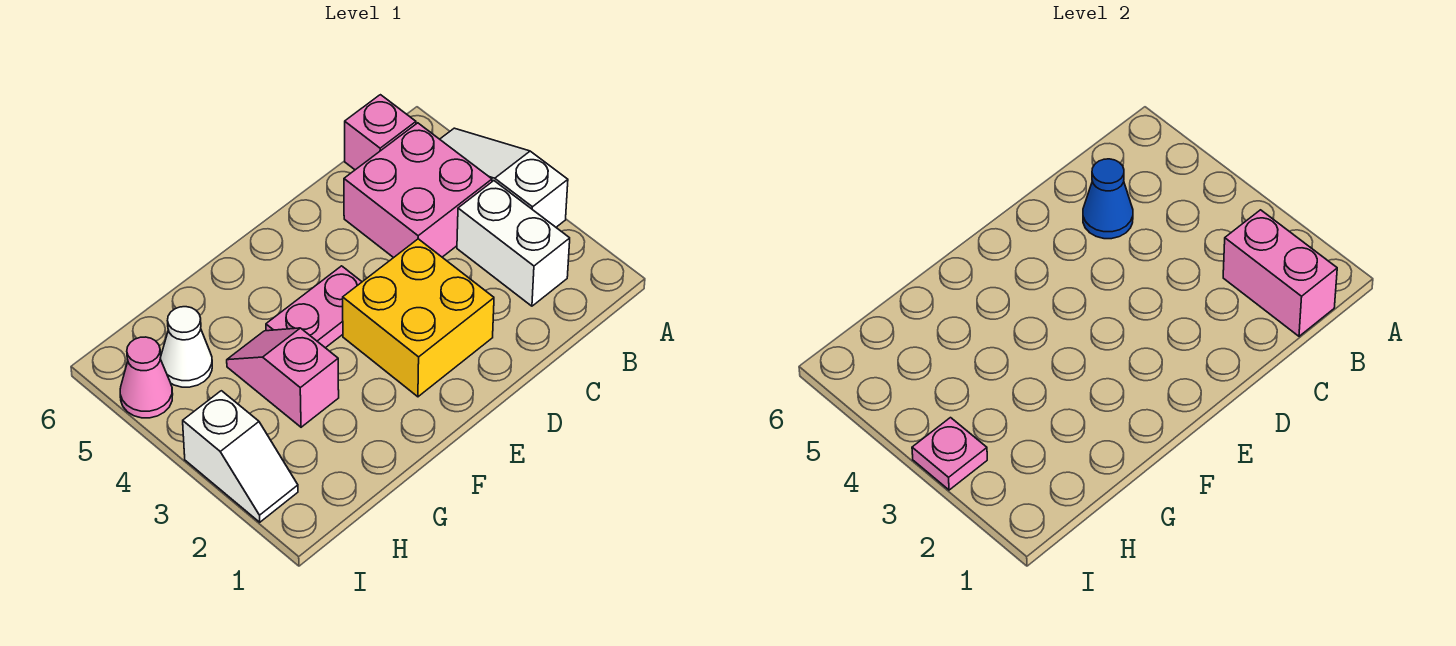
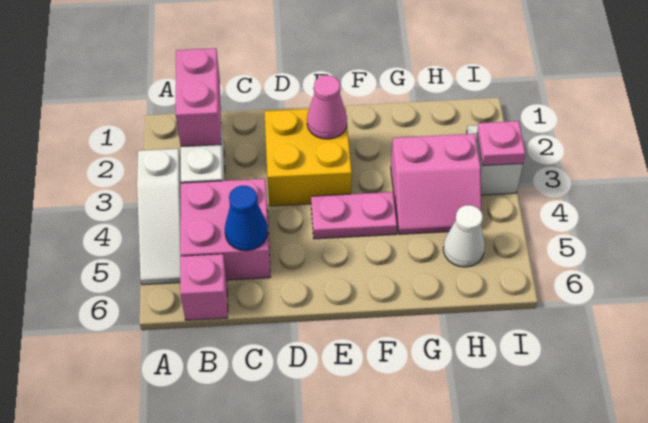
pink 1x2 slope [227,328,339,427] -> pink 2x2 slope [391,134,482,234]
pink 1x1 cone [120,337,173,418] -> pink 1x1 cone moved to [307,75,347,139]

